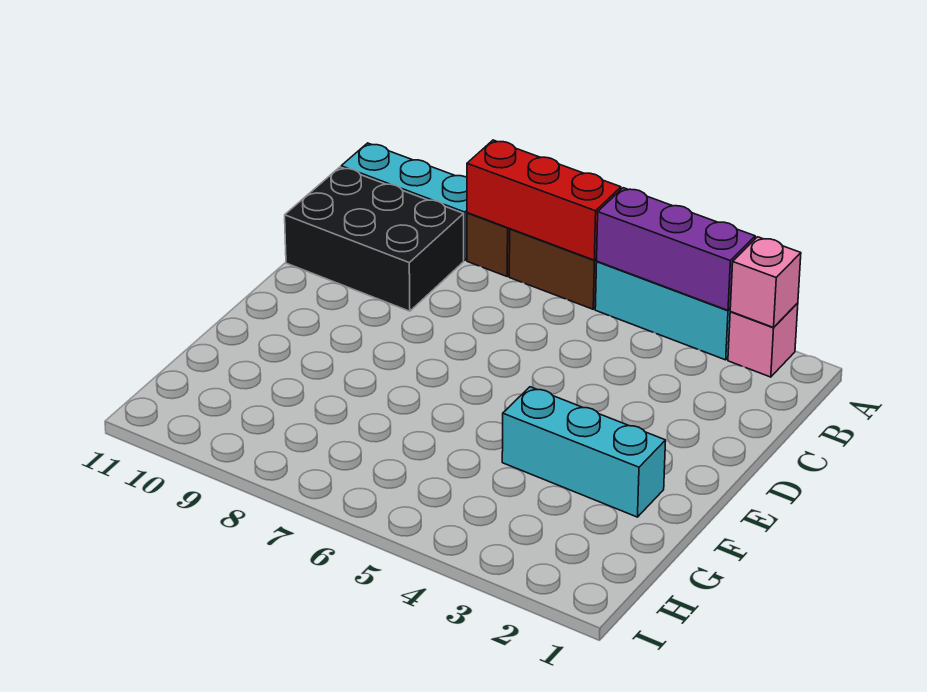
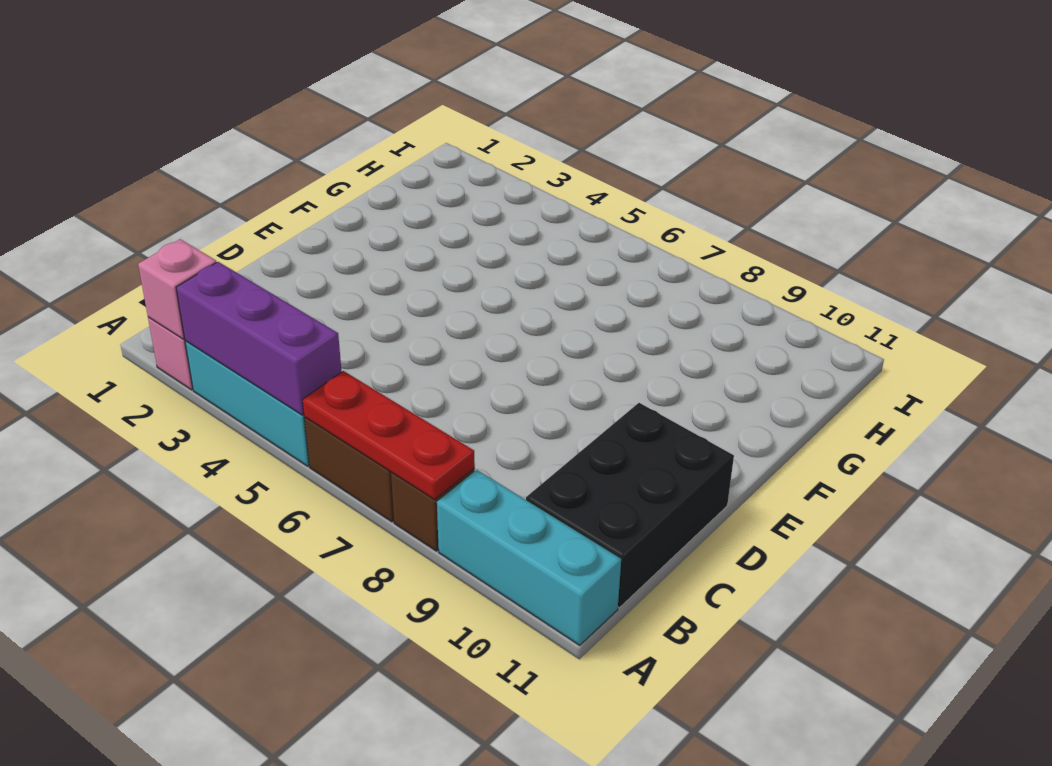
red 1x3 brick [467,140,621,260] -> red 1x3 plate [303,371,475,500]
black 2x3 brick [285,167,464,311] -> black 2x3 brick turned to [526,403,734,608]
cyan 1x3 brick [502,387,666,517] -> none

